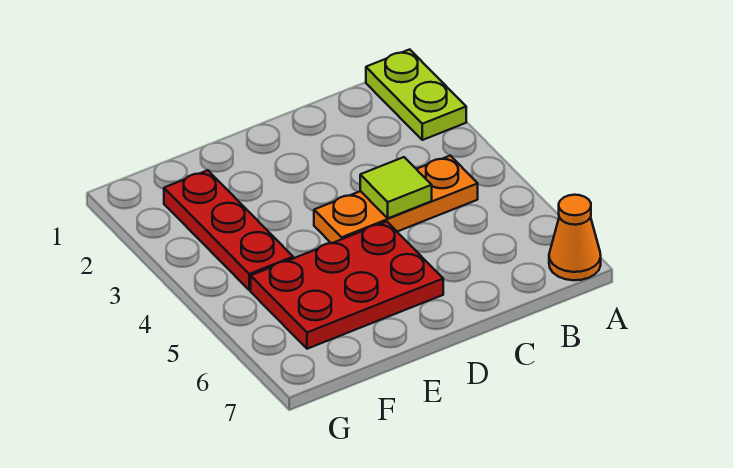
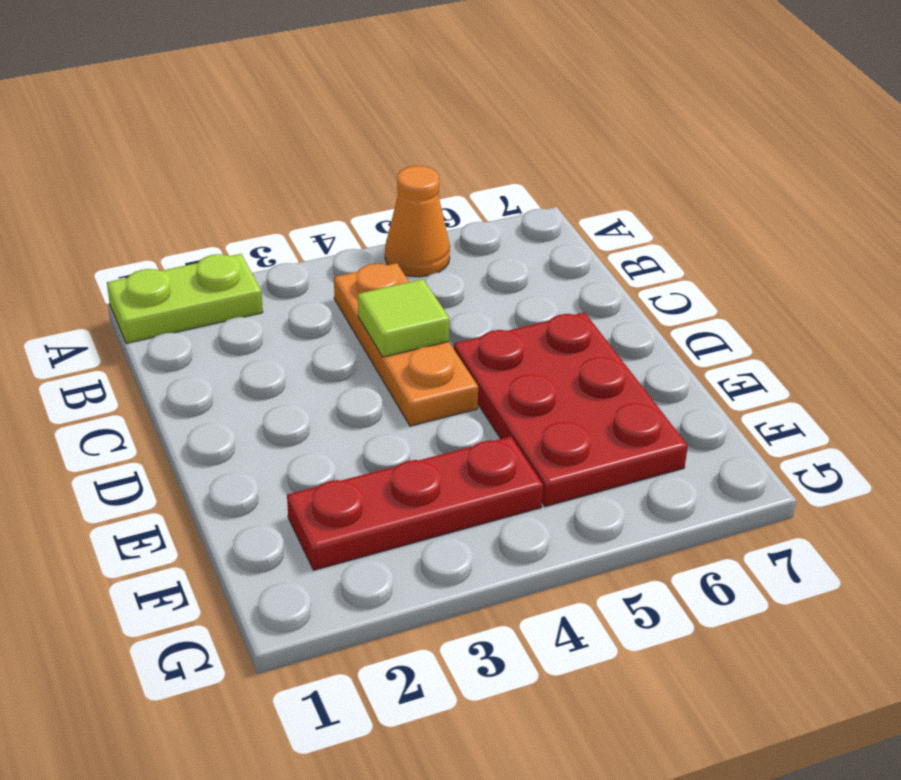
orange 1x1 cone [549,195,601,280] -> orange 1x1 cone moved to [385,166,450,277]

